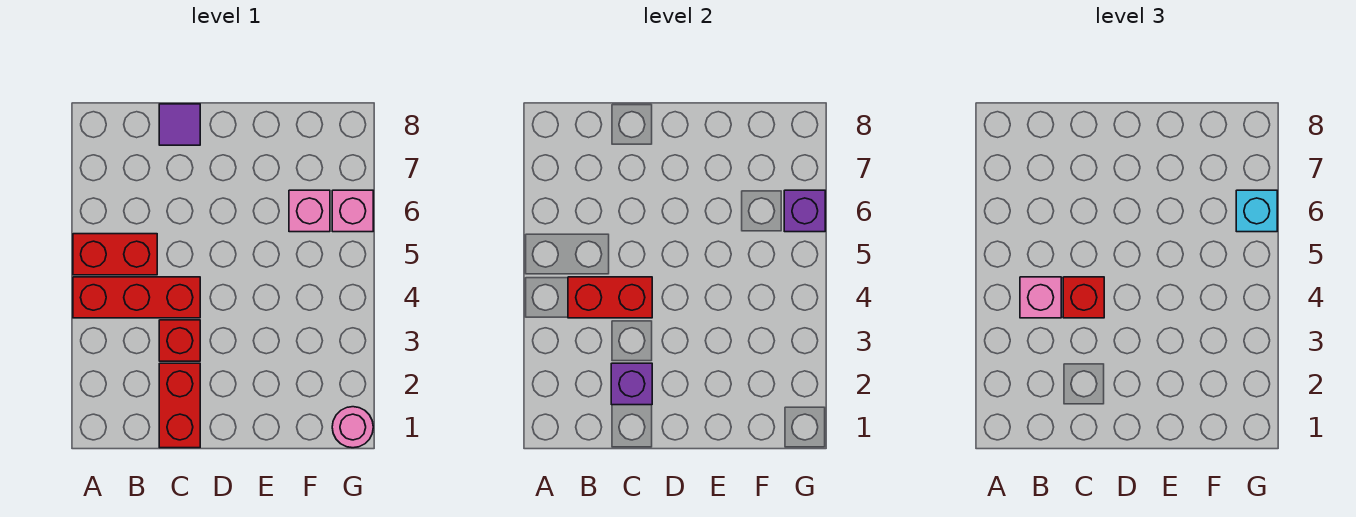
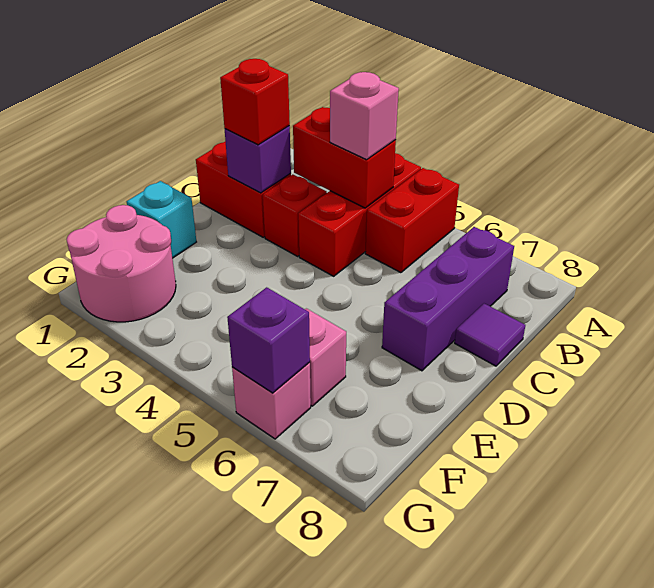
red 1x2 brick [568,277,652,318] -> red 1x2 brick turned to [293,107,396,208]
none -> purple 1x3 brick [382,227,514,371]
red 1x1 brick [1063,277,1104,318] -> red 1x1 brick moved to [220,59,290,145]
pink 1x1 round brick [332,407,373,448] -> pink 2x2 round brick [67,205,176,322]
cyan 1x1 brick [1236,190,1277,232] -> cyan 1x1 brick moved to [127,181,196,258]

